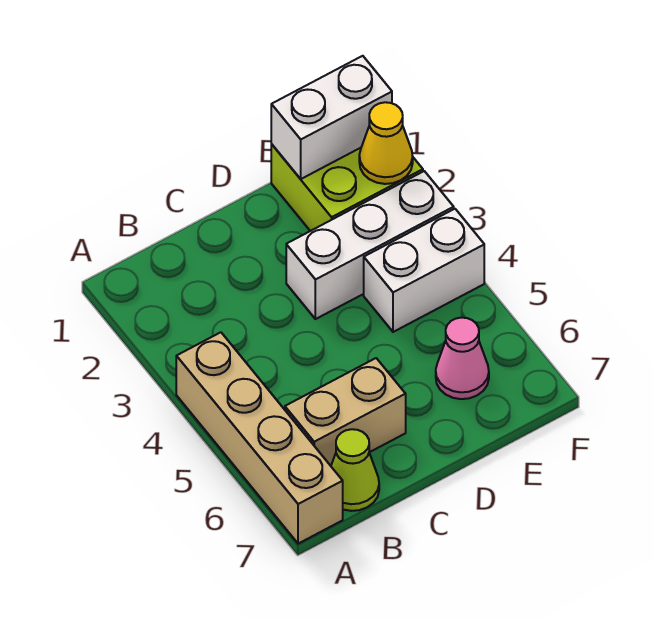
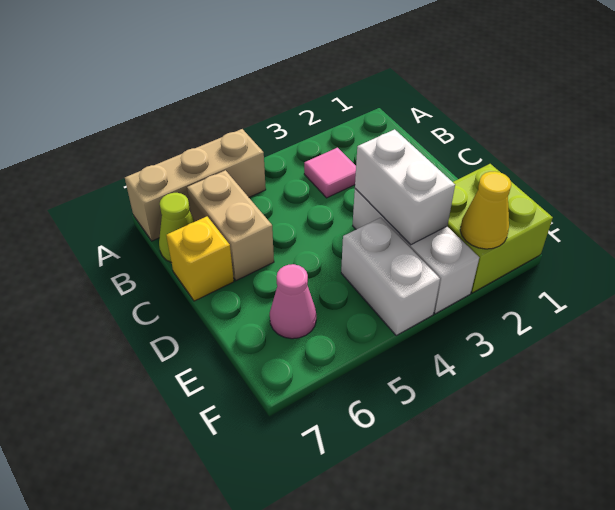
tan 1x4 brick [176,332,343,544] -> tan 1x3 brick [125,129,266,241]
none -> pink 1x1 tile [304,148,356,198]
none -> yellow 1x1 brick [166,217,234,301]
white 1x2 brick [271,56,392,179] -> white 1x2 brick moved to [355,129,455,245]

